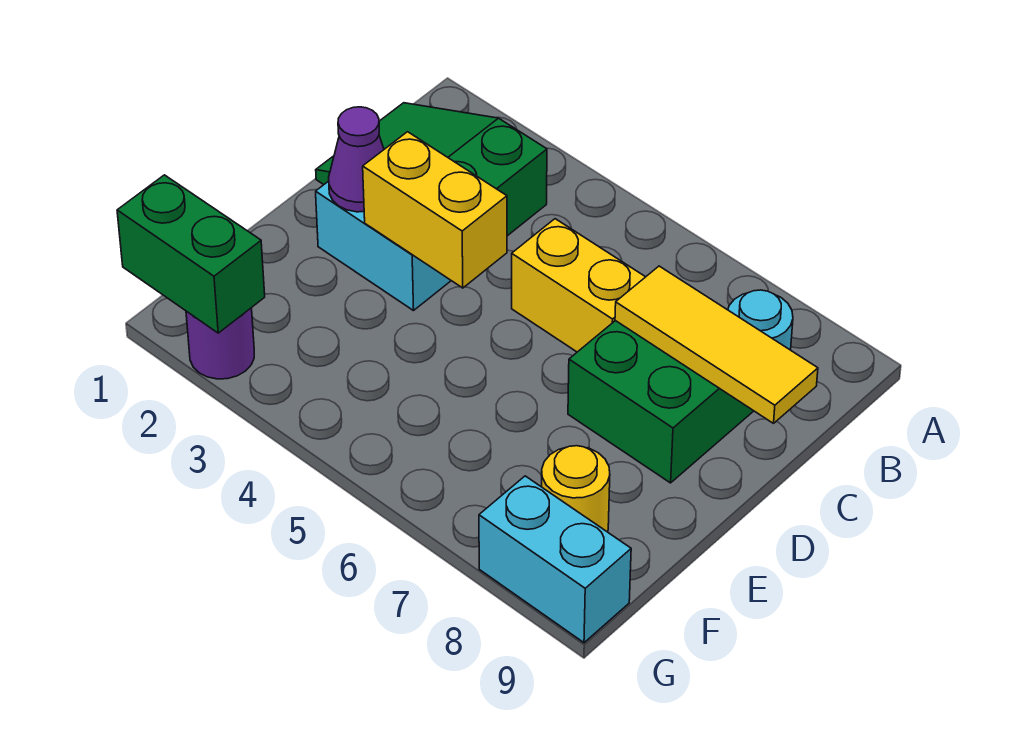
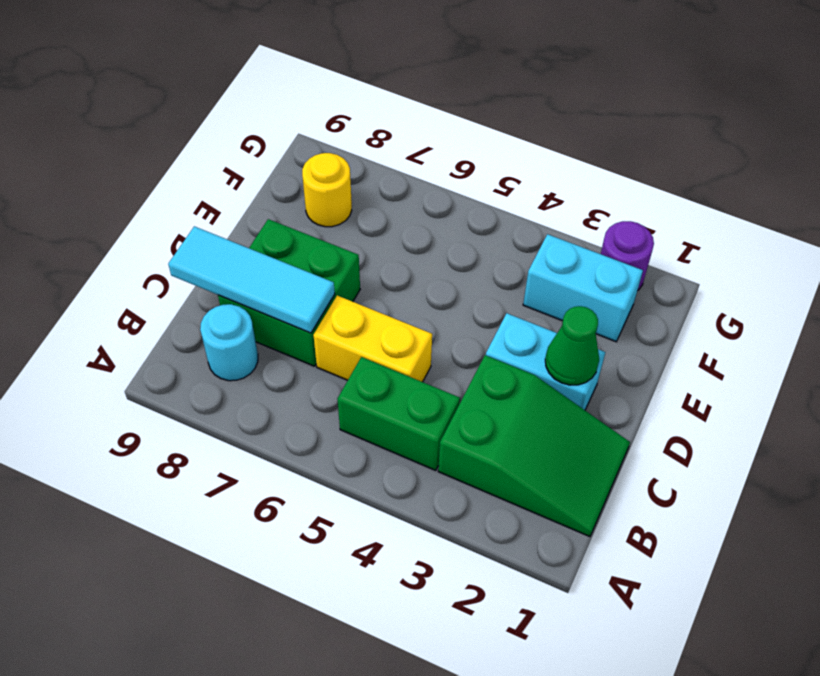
yellow 1x3 tile [615,266,818,423] -> cyan 1x3 tile [168,226,335,333]
purple 1x1 cone [329,107,384,212] -> green 1x1 cone [545,306,599,385]
yellow 1x2 brick [363,132,507,288] -> none
green 1x2 brick [117,175,265,333] -> green 1x2 brick moved to [338,357,460,471]
cyan 1x2 brick [479,476,631,643] -> cyan 1x2 brick moved to [523,234,643,342]

